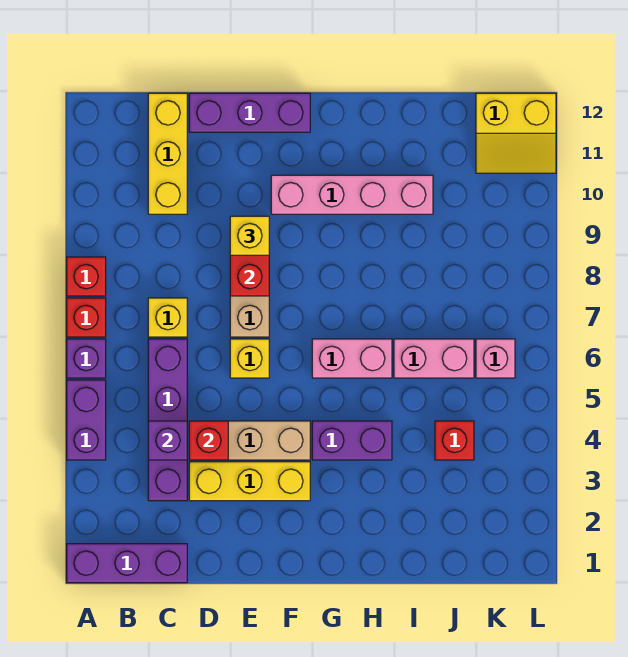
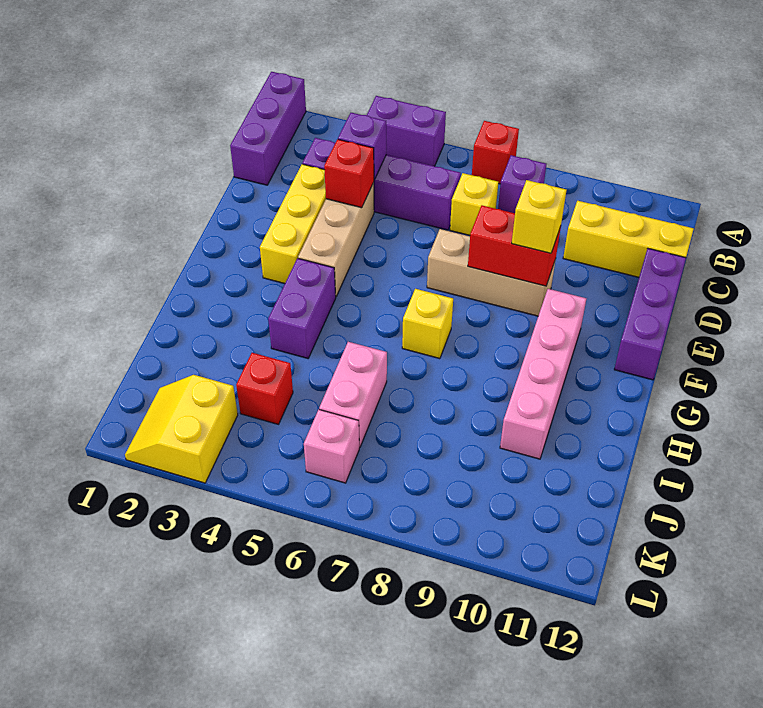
purple 1x1 brick [67,339,106,378] -> purple 1x1 brick moved to [498,155,546,213]
red 1x1 brick [67,257,106,296] -> none
yellow 1x1 brick [230,339,269,378] -> yellow 1x1 brick moved to [402,289,453,359]
pink 1x2 brick [312,339,392,378] -> none
yellow 2x2 slope [476,93,556,173] -> yellow 2x2 slope moved to [125,375,238,483]

